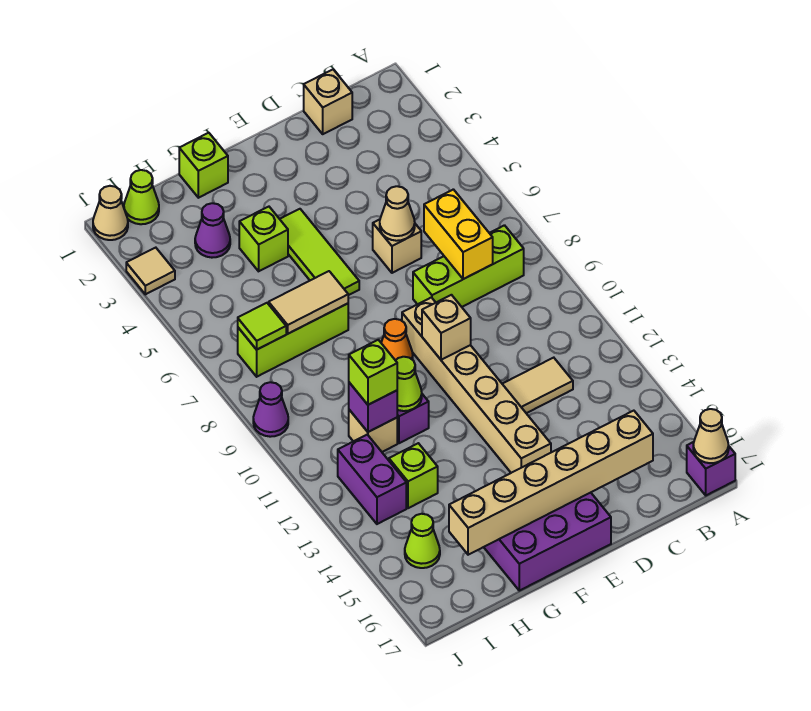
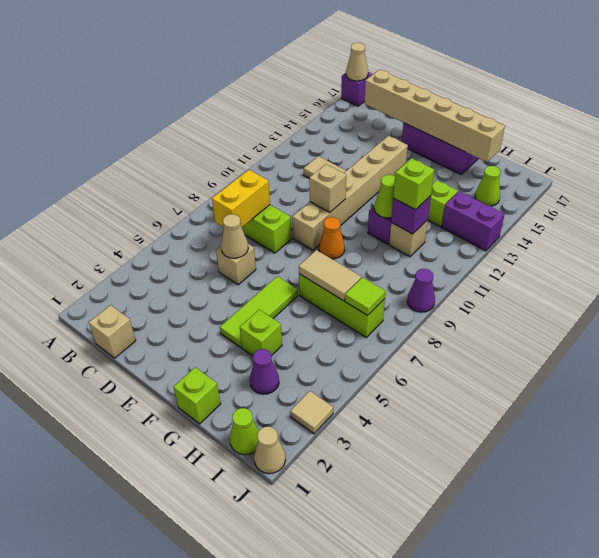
purple 1x2 brick [338,435,406,524] -> purple 1x2 brick turned to [442,191,505,251]

